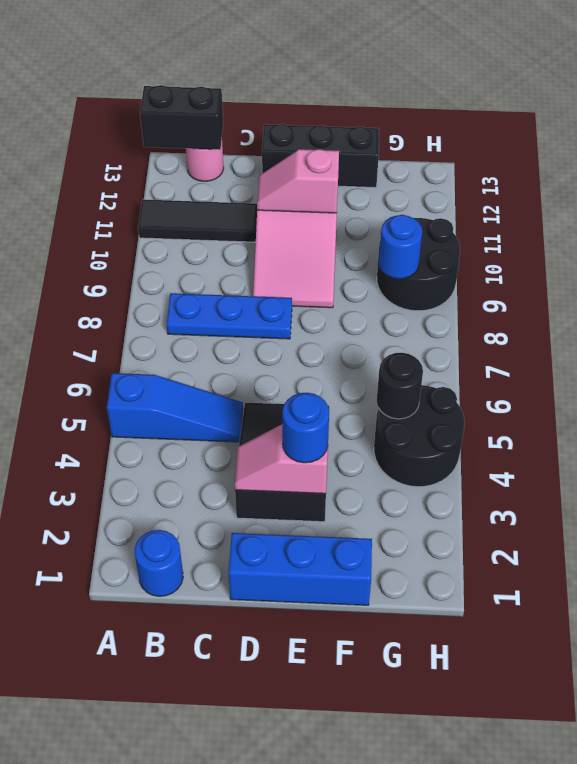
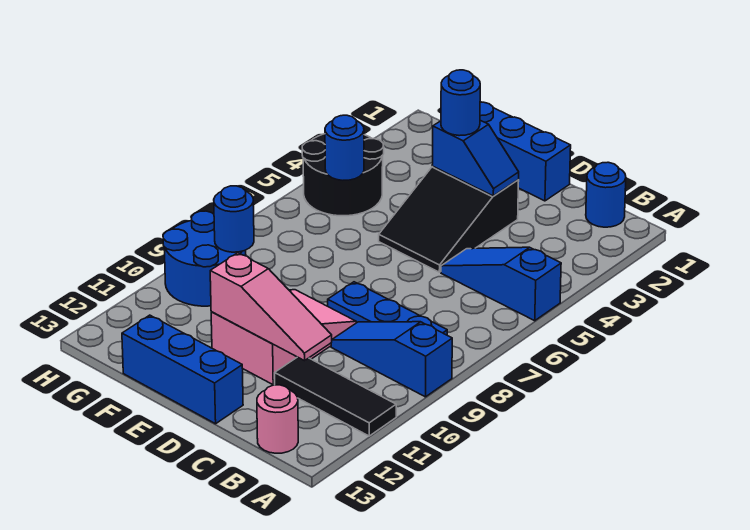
none -> blue 1x3 slope [331,322,452,397]
black 1x2 brick [140,85,223,150] -> none
pink 1x2 slope [235,425,328,494] -> blue 1x2 slope [432,120,519,196]
pink 1x2 slope [257,149,339,213] -> pink 1x3 slope [210,253,332,361]
black 1x3 brick [262,124,379,188] -> blue 1x3 brick [122,315,243,424]
black 1x1 round brick [377,353,423,419] -> blue 1x1 round brick [325,115,364,180]
black 2x2 round brick [377,218,460,311] -> blue 2x2 round brick [163,211,246,306]

